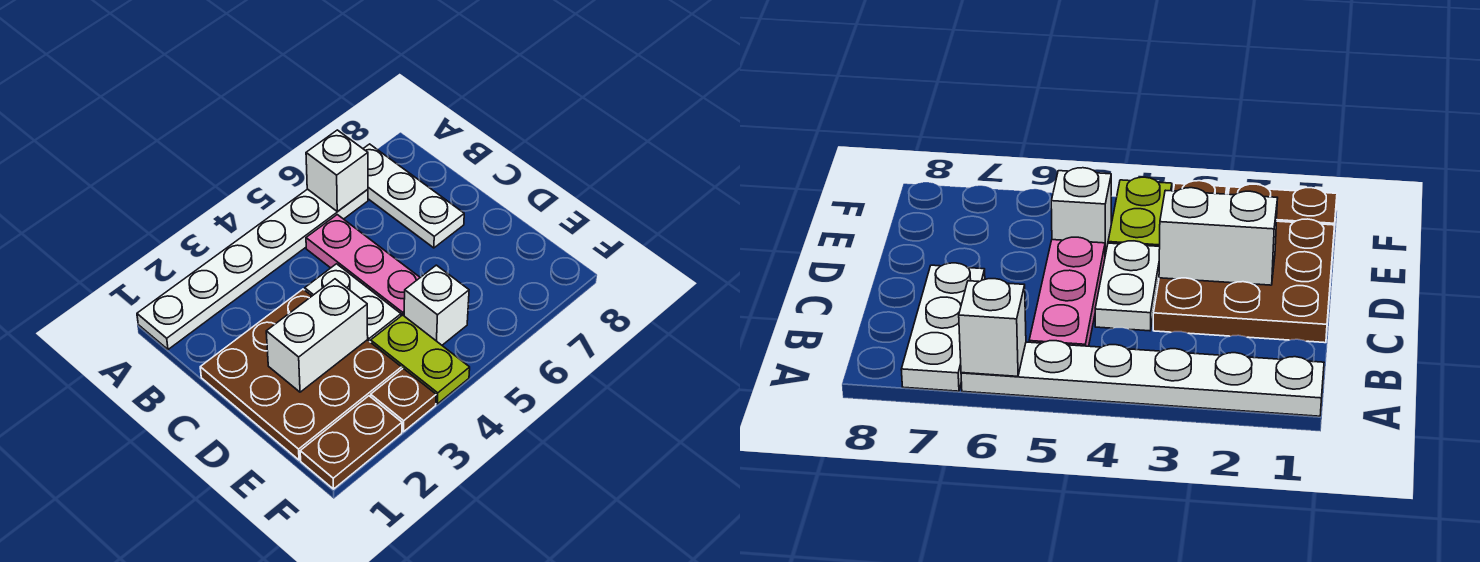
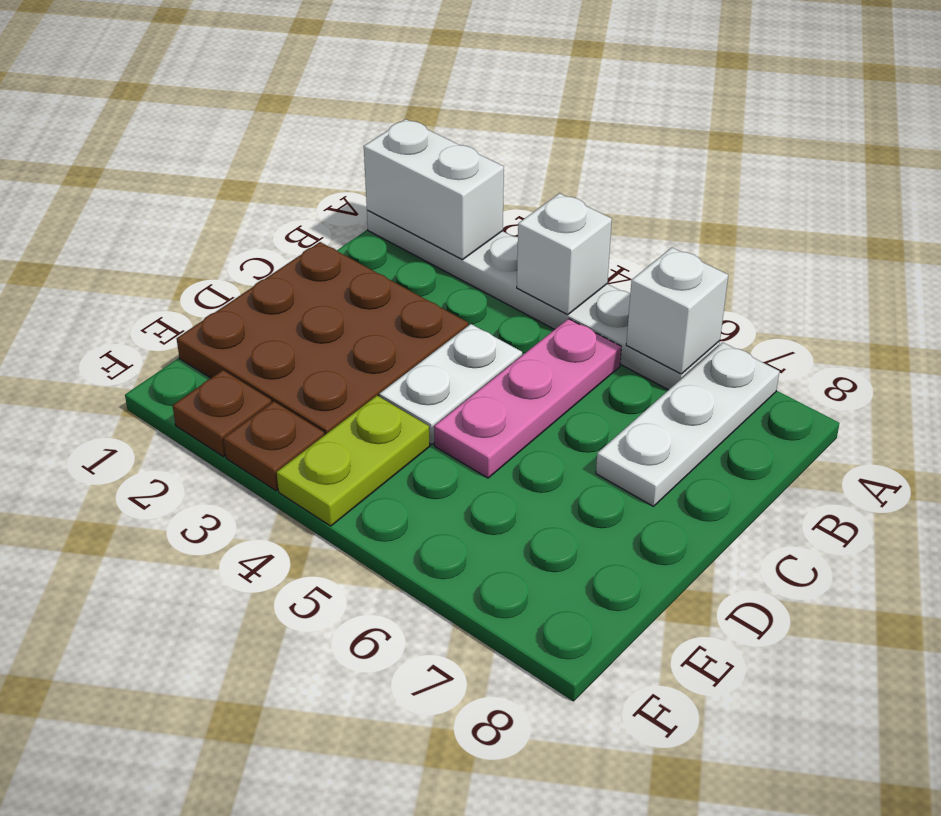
white 1x2 brick [266,279,368,392] -> white 1x2 brick moved to [364,119,504,260]
white 1x1 brick [404,265,469,345] -> white 1x1 brick moved to [517,193,612,315]
brown 1x2 plate [300,396,402,489] -> brown 1x1 plate [173,370,272,457]

